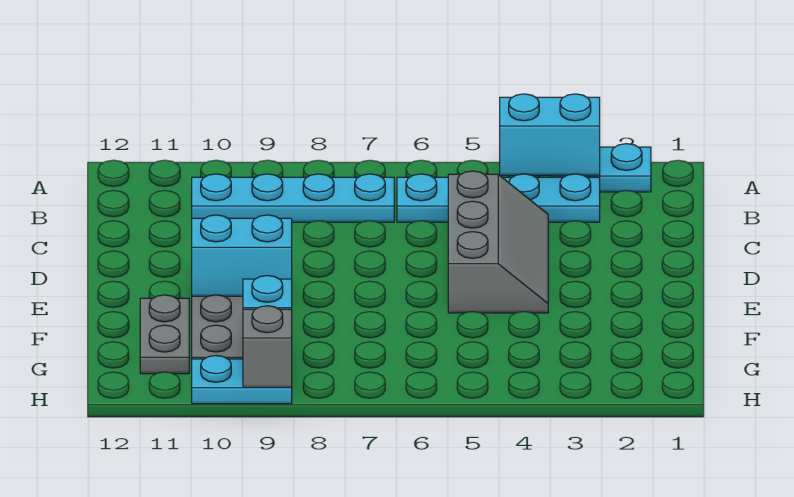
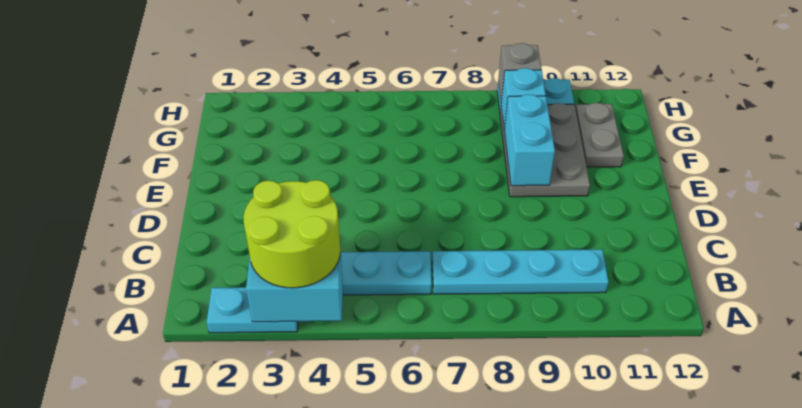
none -> lime 2x2 round brick [244,180,341,288]
grey 2x3 slope [448,171,548,313] -> none
cyan 1x2 brick [192,215,292,296] -> cyan 1x2 brick turned to [504,94,555,186]

